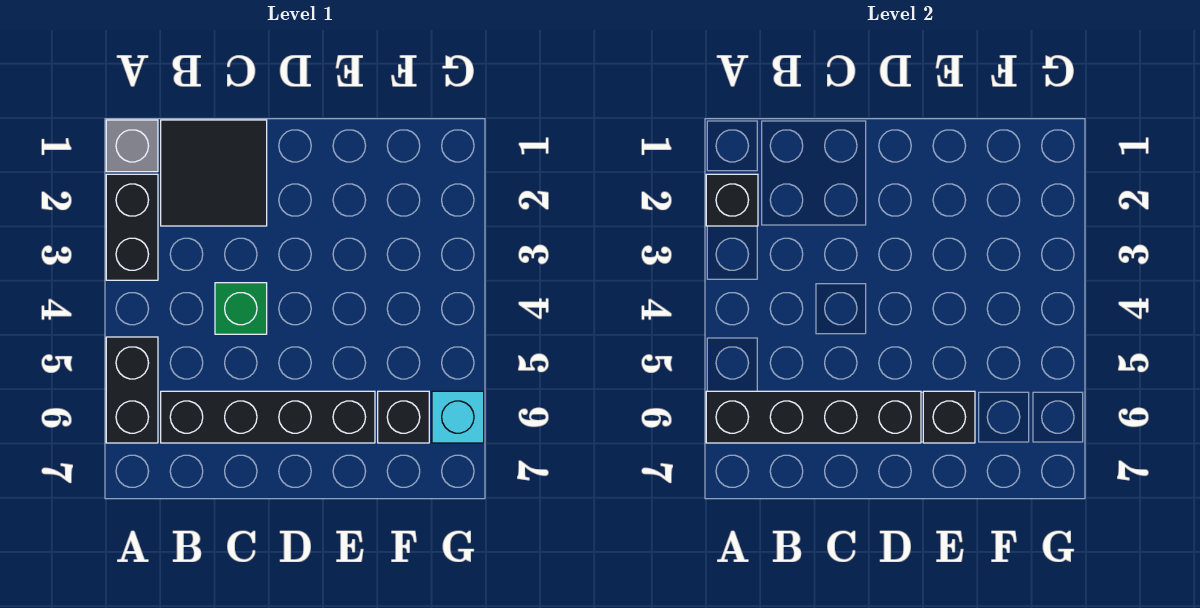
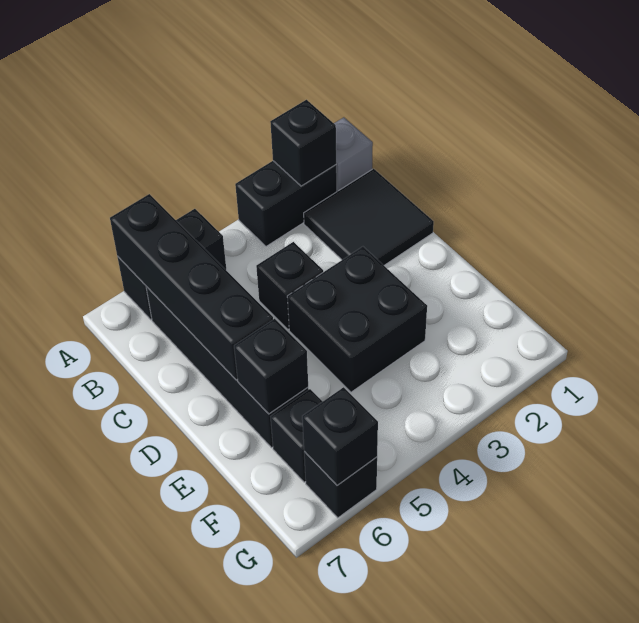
green 1x1 brick [215,283,267,334] -> black 1x1 brick [256,242,323,329]
none -> black 2x2 brick [287,247,427,392]
cyan 1x1 brick [432,391,484,443] -> black 1x1 brick [304,452,377,518]
none -> black 1x1 brick [302,387,378,485]

